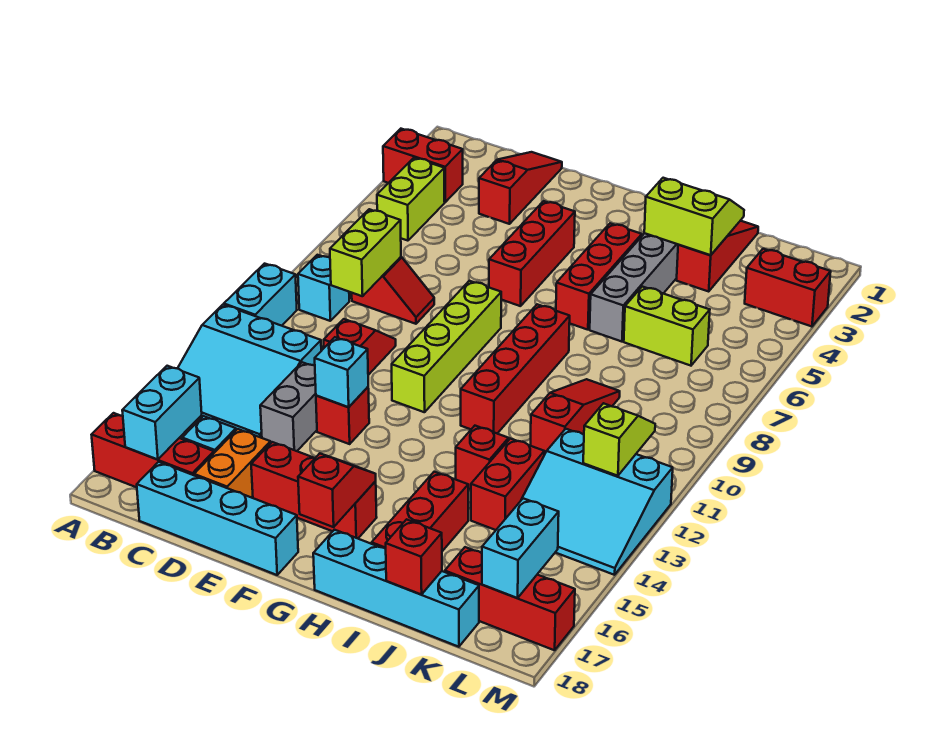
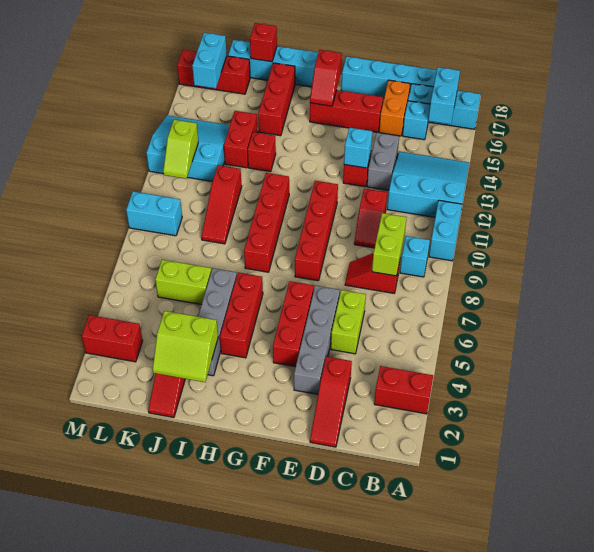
red 1x3 brick [92,413,214,487] -> cyan 1x3 brick [408,84,481,129]
lime 1x2 brick [377,158,445,241] -> lime 1x2 brick moved to [331,290,366,354]
none -> grey 1x4 brick [294,286,340,394]
lime 1x4 brick [392,281,501,412] -> red 1x4 brick [295,181,338,281]
none -> cyan 1x2 brick [126,191,182,236]

